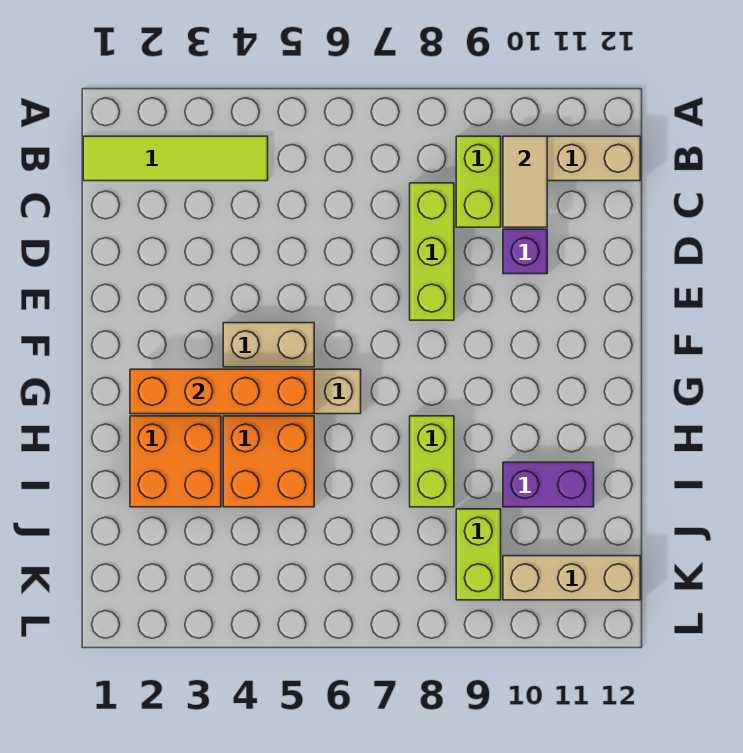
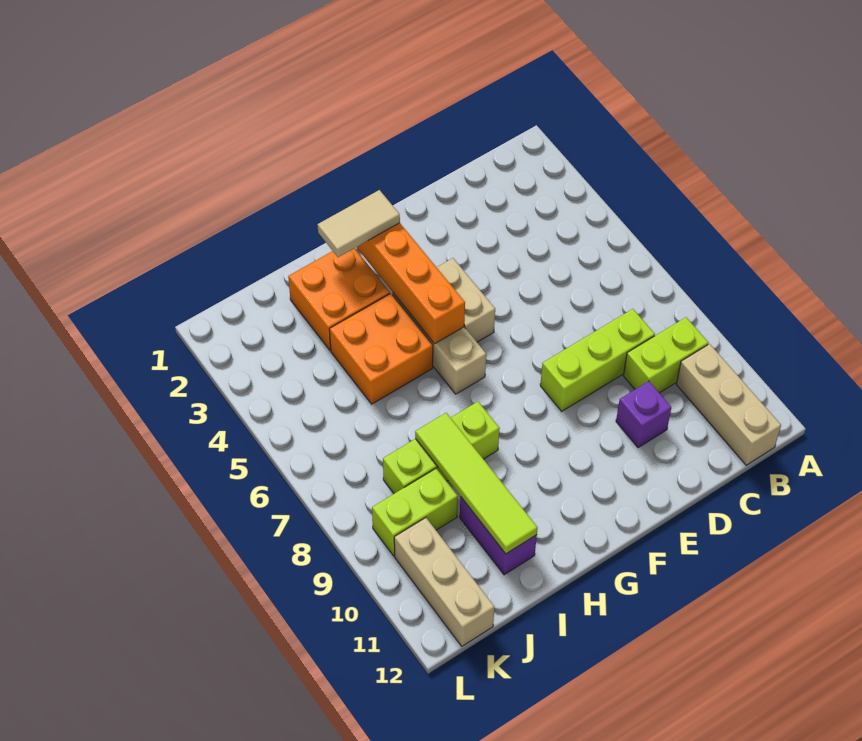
lime 1x4 tile [83,136,268,181] -> lime 1x4 tile moved to [415,413,538,554]
tan 1x2 tile [503,136,547,227] -> tan 1x2 tile moved to [318,190,400,257]
lime 1x2 brick [410,416,454,507] -> lime 1x3 brick [383,402,500,493]

